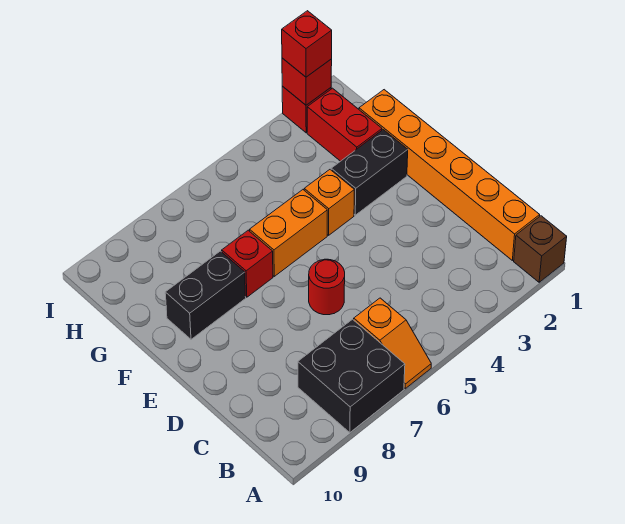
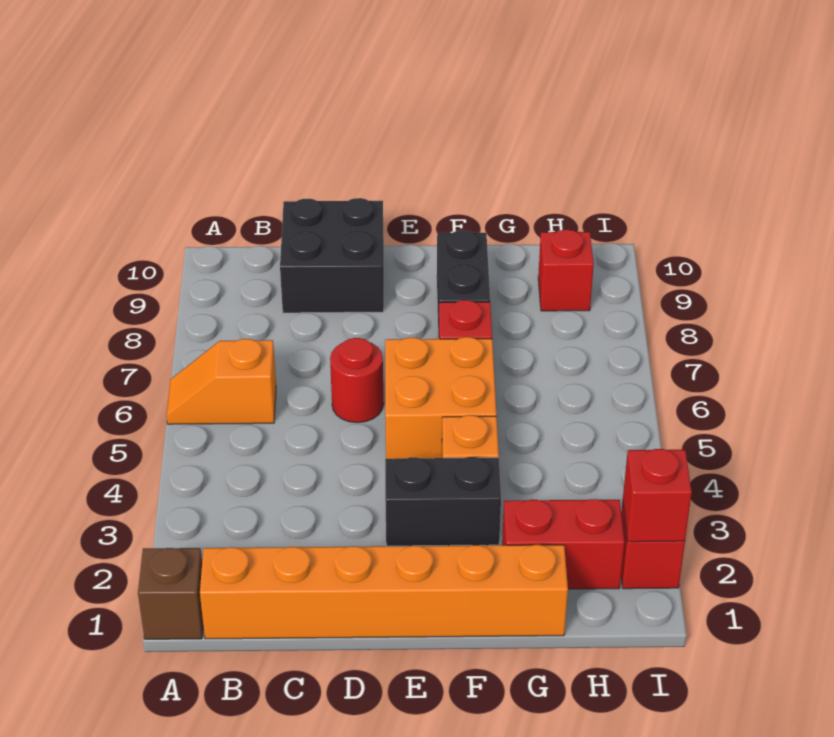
black 2x2 brick [298,319,405,433] -> black 2x2 brick moved to [280,198,384,313]
black 1x2 brick [331,130,408,215] -> black 1x2 brick turned to [385,457,501,546]
orange 1x2 brick [250,190,327,276] -> orange 2x2 brick [385,337,497,459]
red 1x1 brick [282,11,332,77] -> red 1x1 brick moved to [538,230,594,311]

